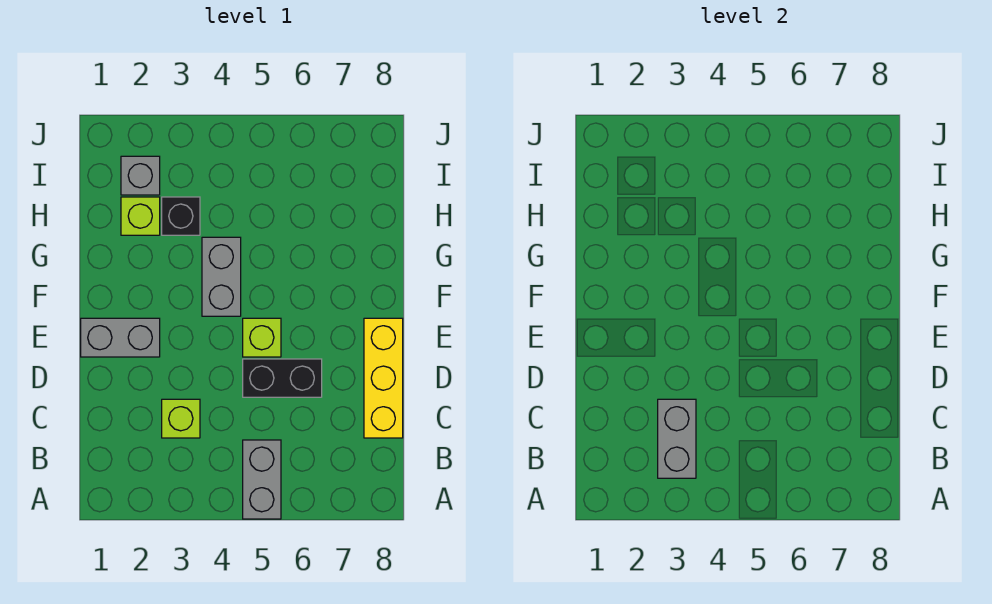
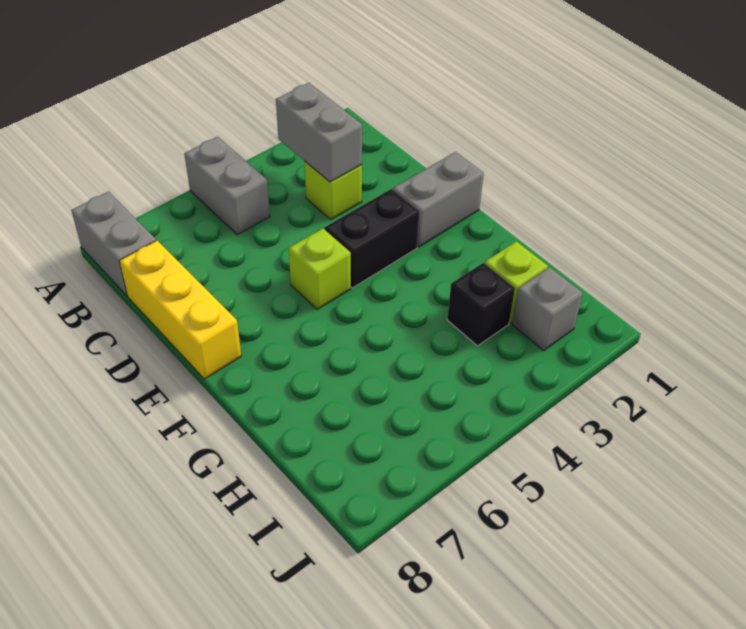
black 1x2 brick [243,359,322,397] -> black 1x2 brick moved to [325,189,420,288]
grey 1x2 brick [202,237,241,316] -> grey 1x2 brick moved to [71,192,156,296]

